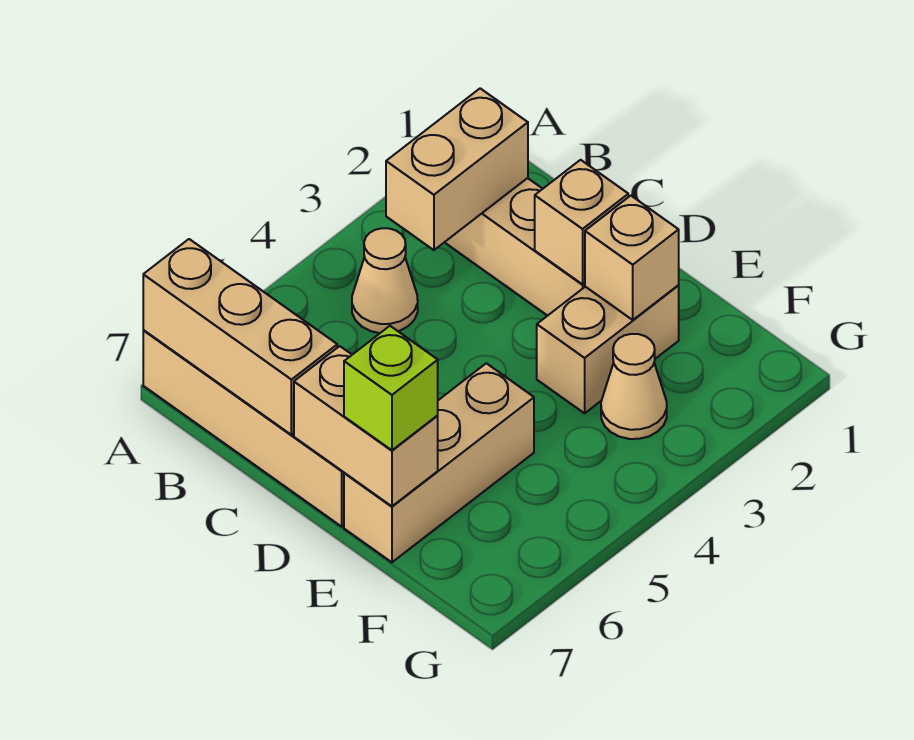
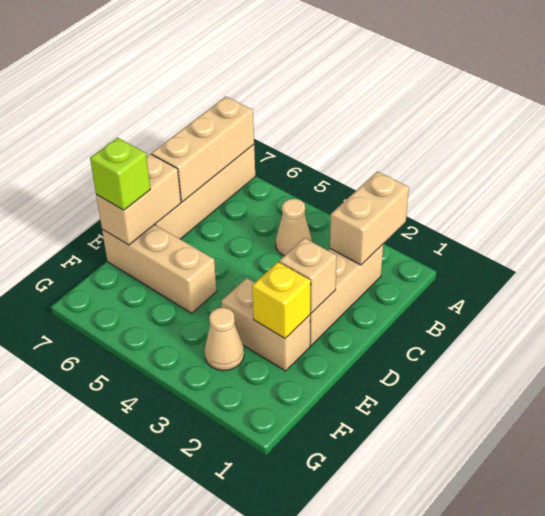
tan 1x2 brick [386,88,528,250] -> tan 1x2 brick turned to [330,172,409,265]
tan 1x1 brick [585,196,679,320] -> yellow 1x1 brick [252,262,311,338]

